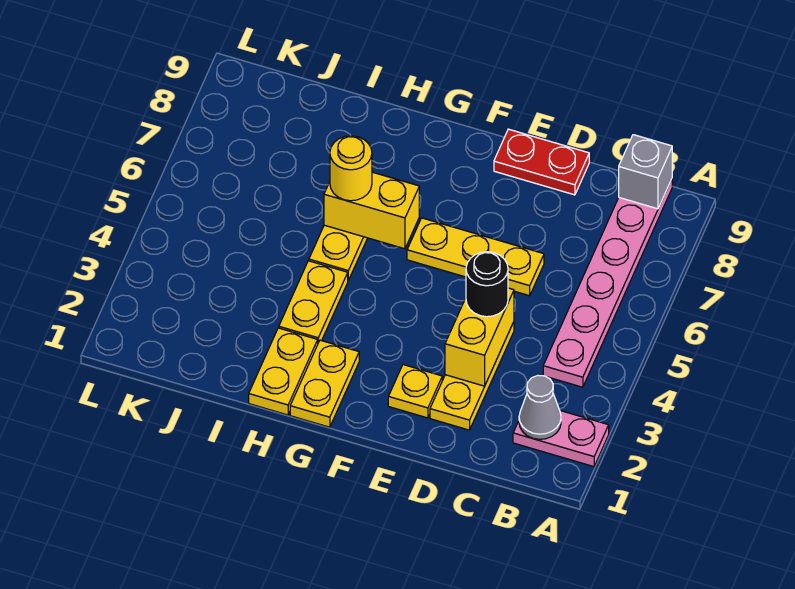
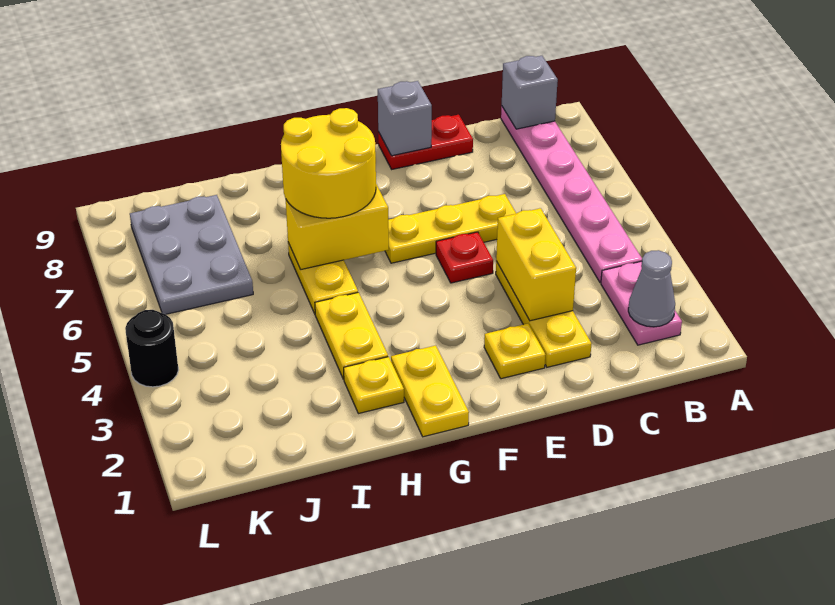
pink 1x2 plate [513,411,609,467] -> pink 1x2 plate turned to [601,261,682,345]
black 1x1 round brick [466,252,508,317] -> black 1x1 round brick moved to [125,310,178,387]
none -> red 1x1 plate [436,232,493,283]
none -> grey 1x1 brick [378,81,432,156]
yellow 1x2 plate [249,328,318,415] -> yellow 1x1 plate [344,357,404,414]
yellow 1x1 round brick [330,136,372,201] -> yellow 2x2 round brick [281,108,376,218]
none -> grey 2x3 plate [130,195,253,314]

